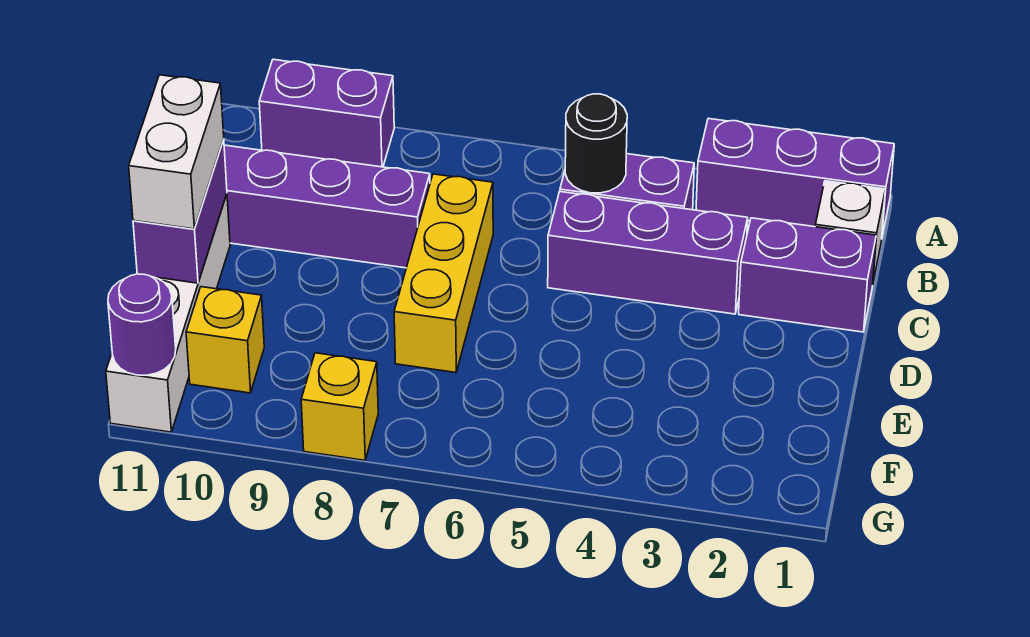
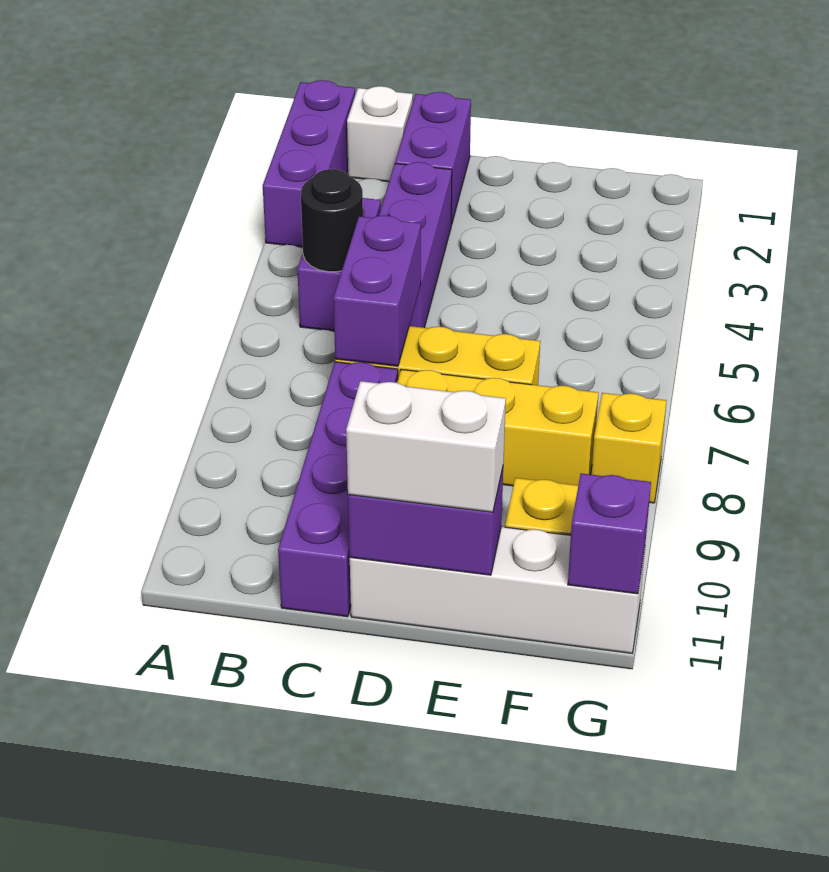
purple 1x2 brick [259,59,394,167] -> purple 1x2 brick moved to [333,216,421,366]
none -> yellow 1x3 brick [397,369,599,486]
purple 1x1 round brick [108,274,176,375] -> purple 1x1 brick [568,473,651,594]

